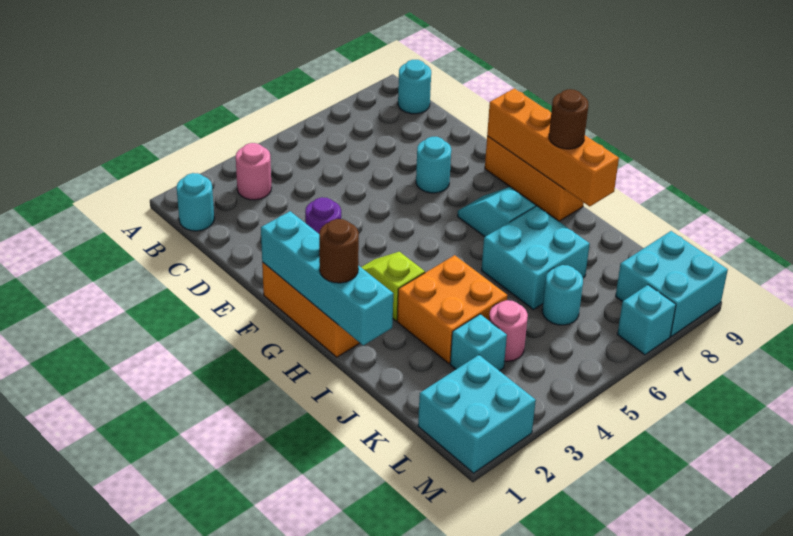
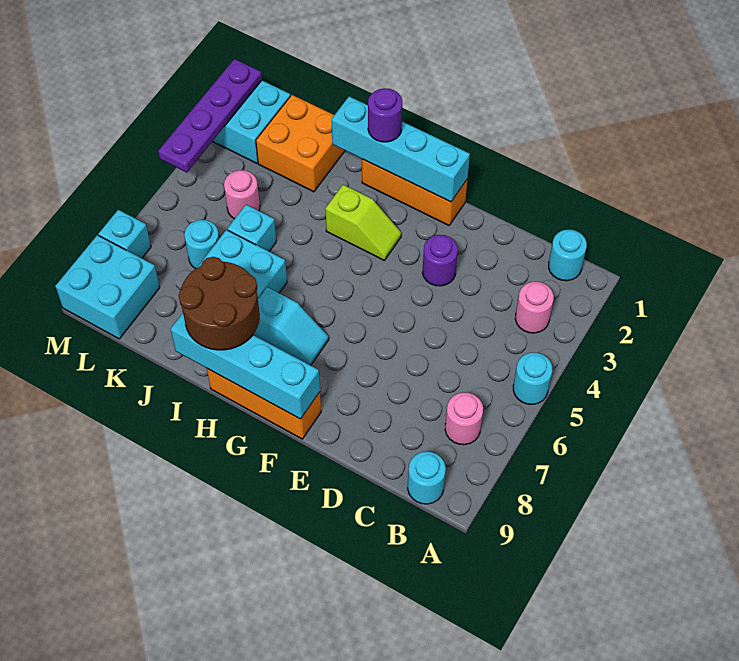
none -> pink 1x1 round brick [445,392,483,445]
cyan 1x1 round brick [416,137,451,193] -> cyan 1x1 round brick moved to [513,353,552,404]
orange 1x4 brick [487,88,619,207] -> cyan 1x4 brick [171,313,320,419]
brown 1x1 round brick [319,219,359,283] -> purple 1x1 round brick [368,88,402,142]
brown 1x1 round brick [549,89,588,149] -> brown 2x2 round brick [178,257,260,350]
orange 2x2 brick [397,255,508,364] -> orange 2x2 brick moved to [256,95,345,192]
cyan 1x1 brick [450,314,507,371] -> cyan 1x1 brick moved to [227,205,276,251]
none -> purple 1x4 plate [158,59,262,173]

